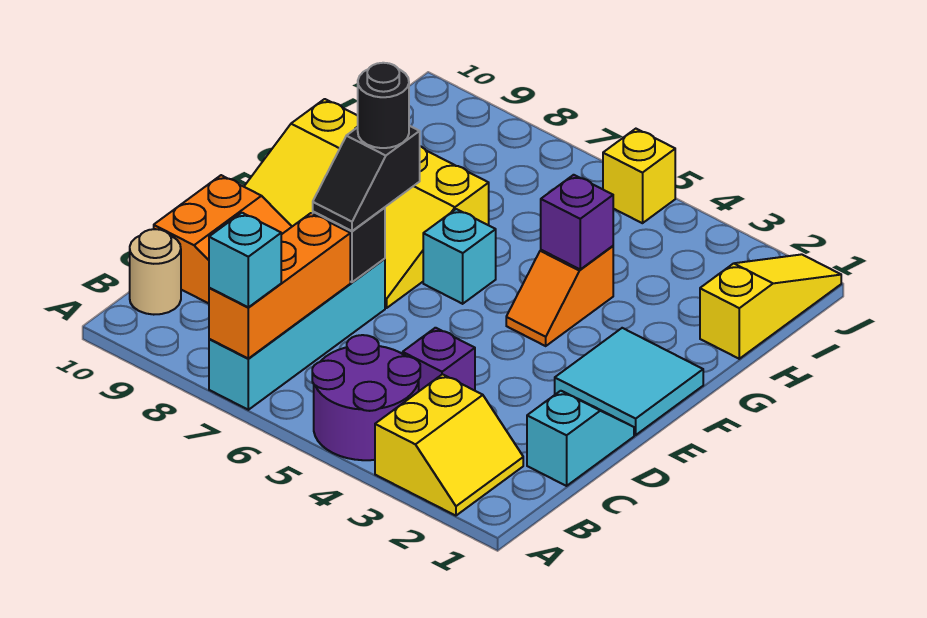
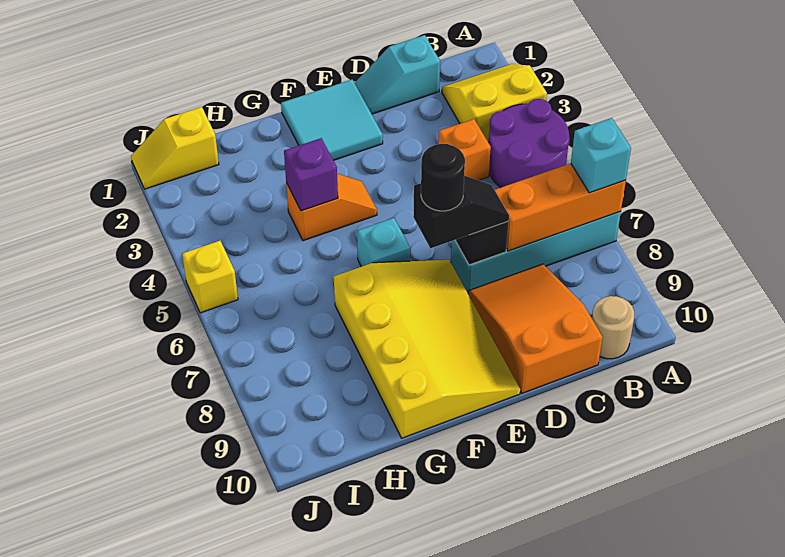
purple 1x1 brick [403,328,475,391] -> orange 1x1 brick [438,119,491,180]
yellow 1x3 slope [700,254,841,359] -> yellow 1x2 slope [131,107,219,189]

